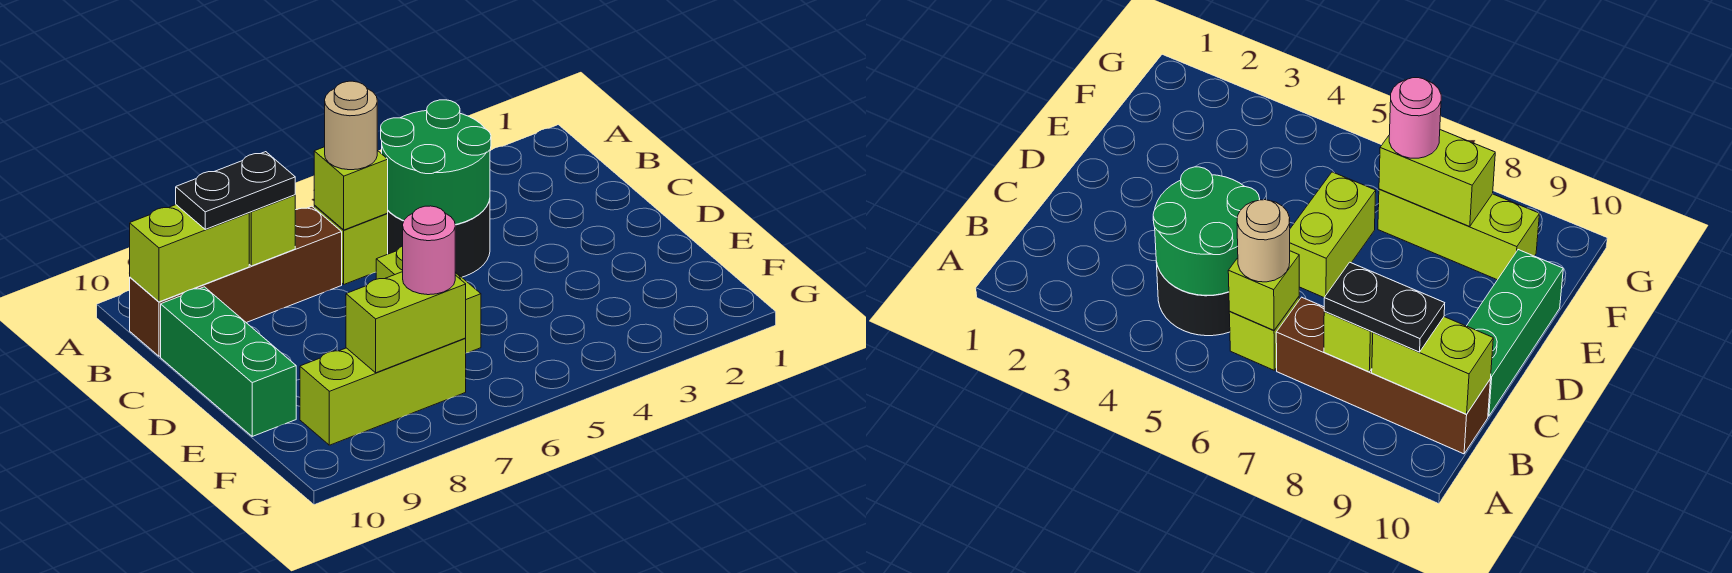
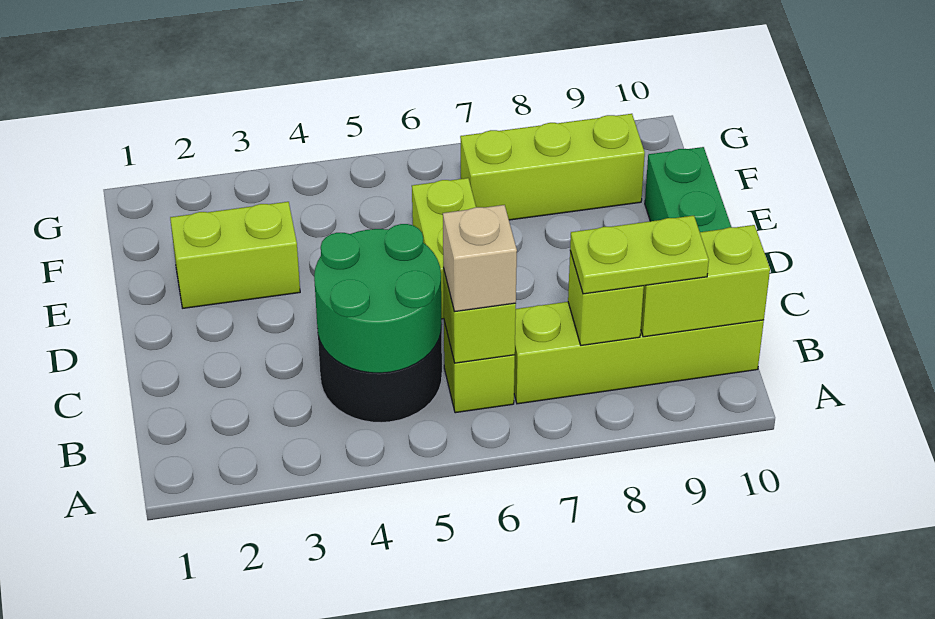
tan 1x1 round brick [325,81,377,170] -> tan 1x1 brick [443,205,517,312]
brown 1x4 brick [130,206,342,356] -> lime 1x4 brick [514,302,764,404]
black 1x2 plate [176,152,295,229] -> lime 1x2 plate [570,216,709,294]
lime 1x2 brick [346,272,466,373] -> lime 1x2 brick moved to [170,202,300,308]
pink 1x1 round brick [403,206,455,295] -> none

